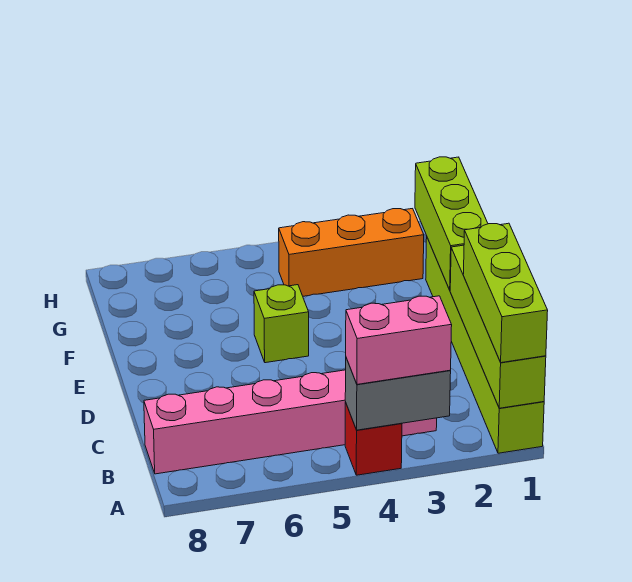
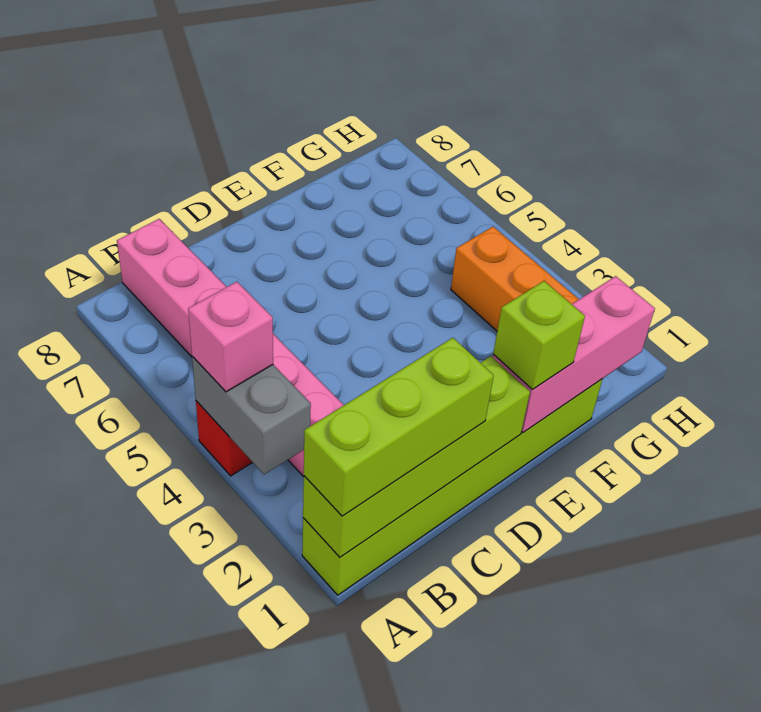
pink 1x2 brick [346,296,452,384] -> pink 1x1 brick [188,282,273,392]
lime 1x3 brick [415,157,488,290] -> pink 1x3 brick [493,276,655,433]
lime 1x1 brick [254,285,309,363] -> lime 1x1 brick moved to [493,281,585,390]

